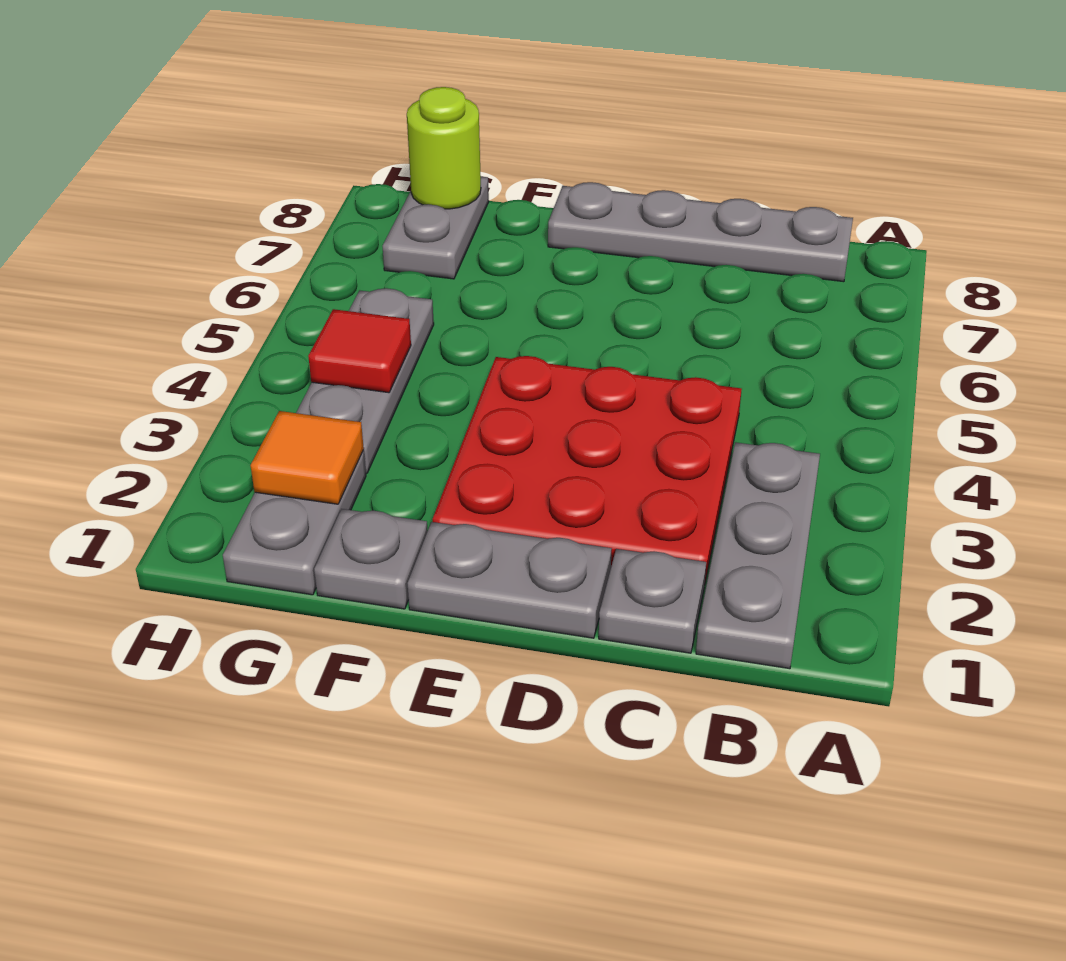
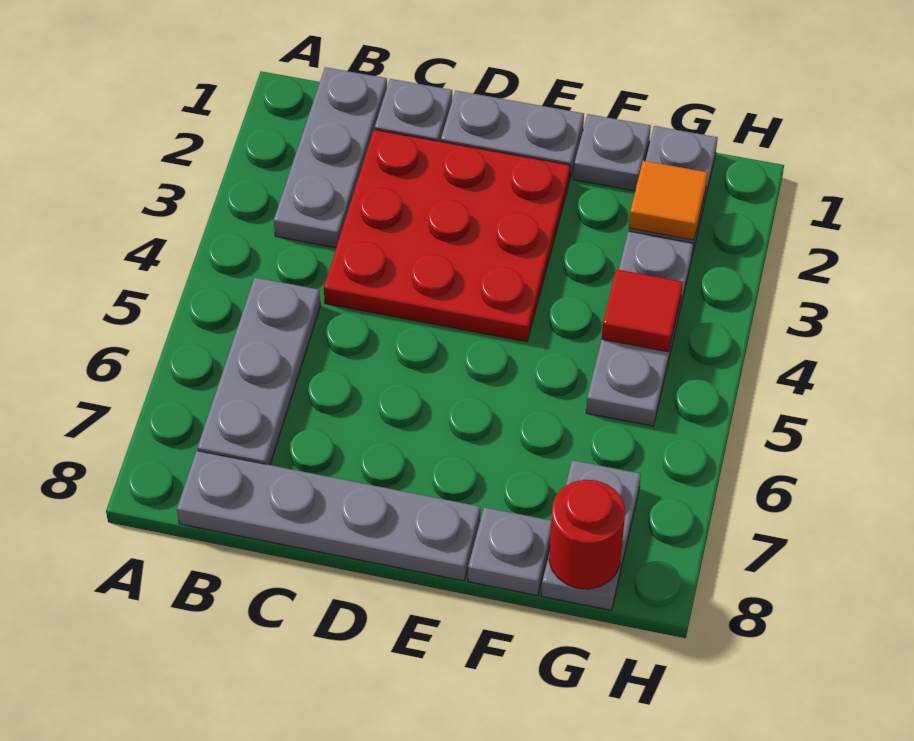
none -> grey 1x3 plate [197,277,321,465]
none -> grey 1x1 plate [468,507,551,596]
lime 1x1 round brick [407,87,481,209] -> red 1x1 round brick [549,480,625,589]

